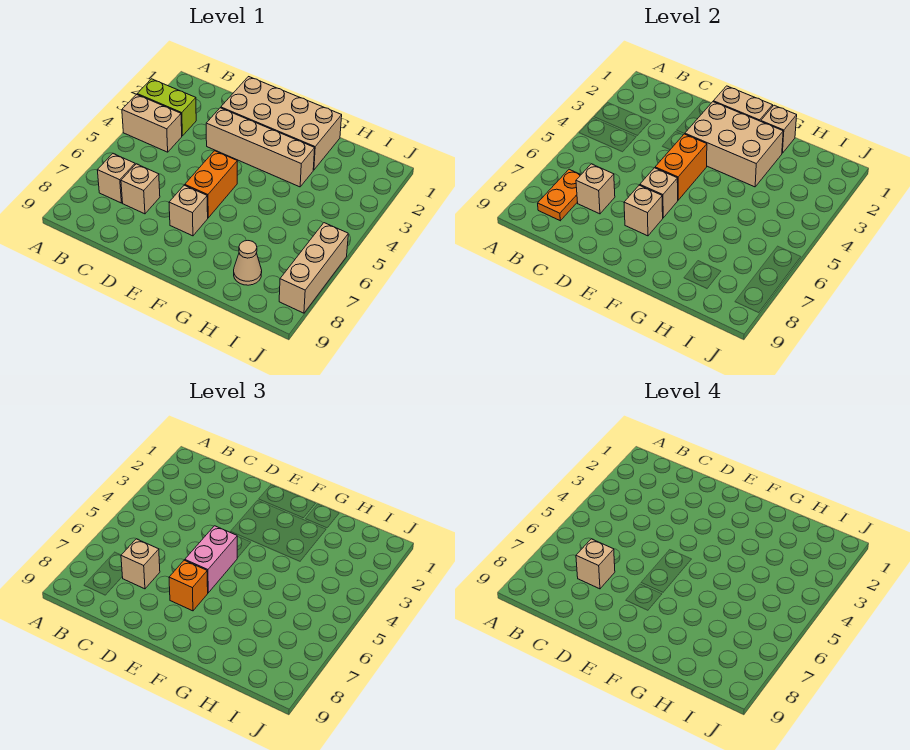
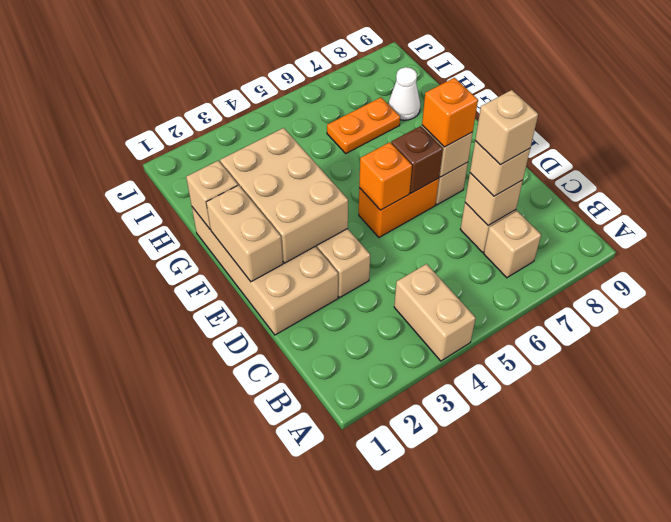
lime 1x2 brick [137,79,196,136] -> none
orange 1x2 plate [538,169,581,221] -> orange 1x2 plate moved to [327,98,400,153]
orange 1x2 brick [655,134,707,200] -> orange 1x1 brick [359,142,412,210]
pink 1x2 brick [185,526,237,593] -> none
tan 1x1 brick [640,168,678,218] -> brown 1x1 brick [391,126,443,193]
tan 1x1 cone [234,241,262,285] -> white 1x1 cone [388,67,420,120]
tan 1x3 brick [279,223,348,313] -> none

